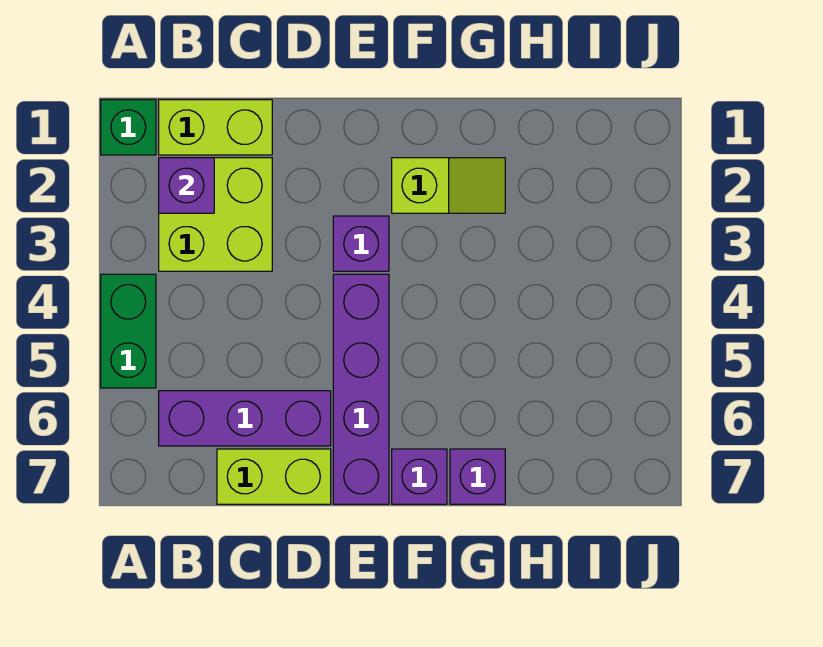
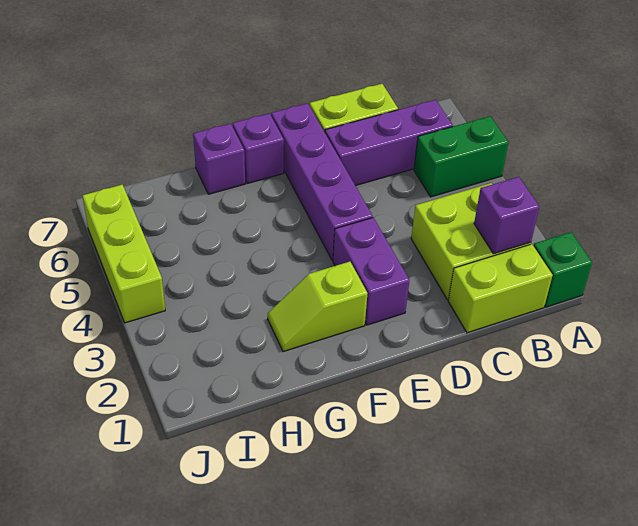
green 1x2 brick [101,274,156,388] -> green 1x2 brick turned to [414,116,509,197]
purple 1x1 brick [333,216,389,271] -> purple 1x2 brick [333,218,410,325]
none -> lime 1x3 brick [82,185,165,323]

